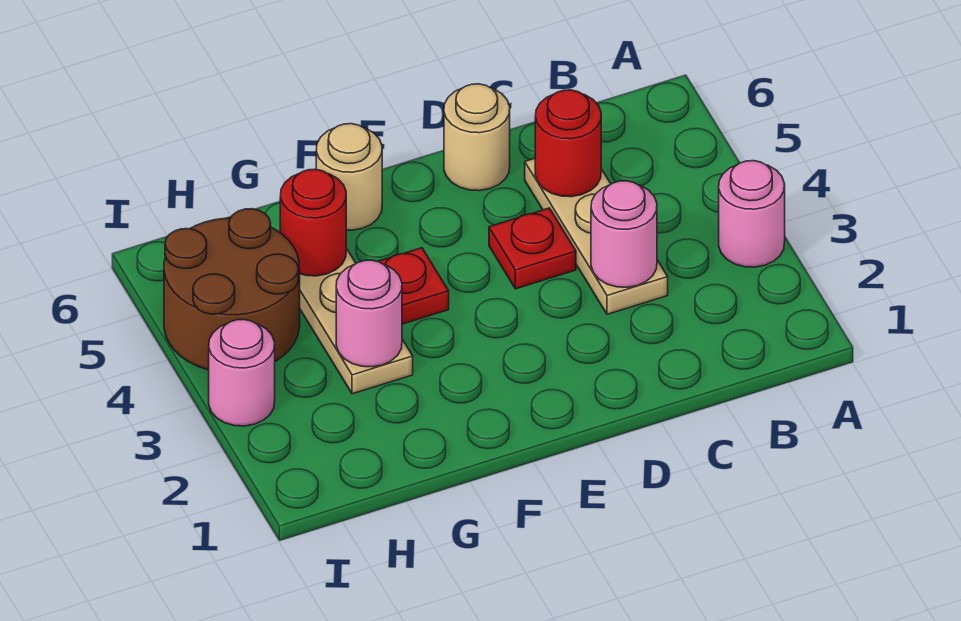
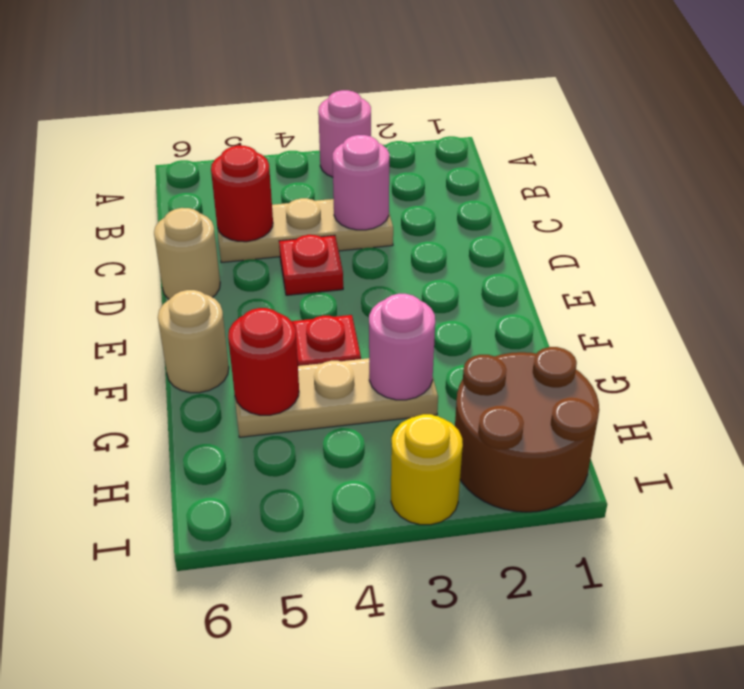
brown 2x2 round brick [164,209,300,370] -> brown 2x2 round brick moved to [455,347,599,512]
pink 1x1 round brick [209,319,275,426] -> yellow 1x1 round brick [391,414,463,525]

